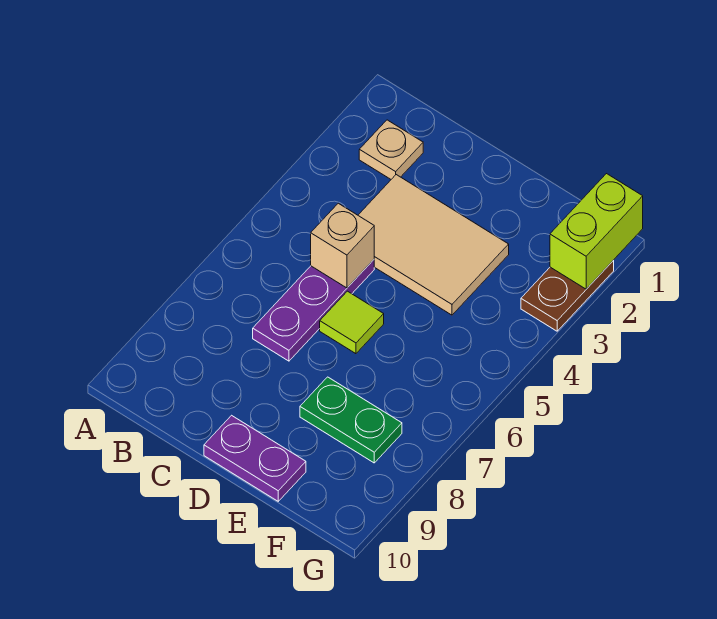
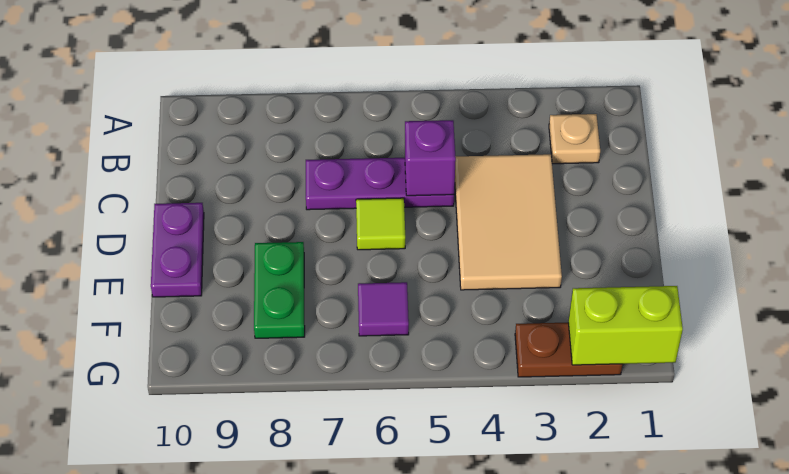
tan 1x1 brick [311,203,374,288] -> purple 1x1 brick [405,120,456,196]
none -> purple 1x1 tile [358,282,409,336]

